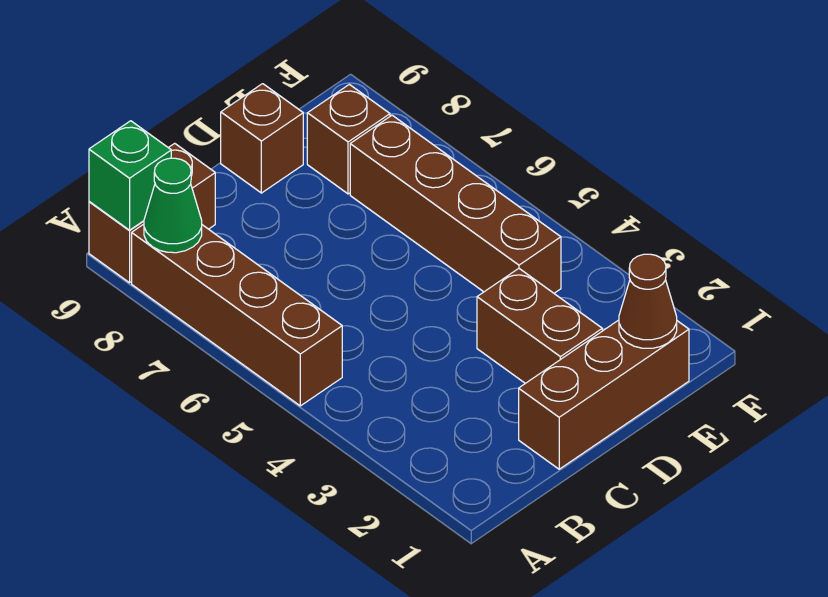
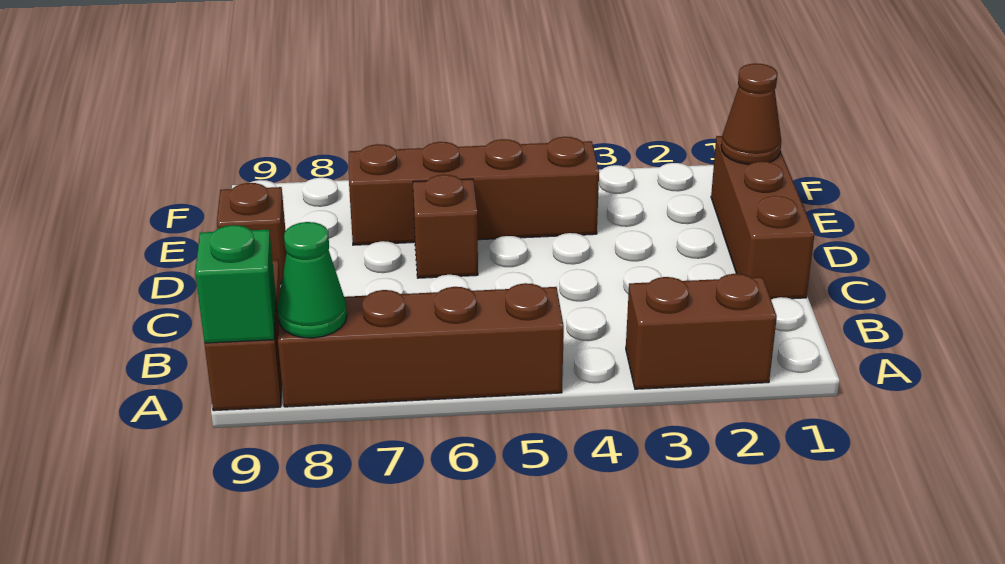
brown 1x2 brick [477,269,602,383] -> brown 1x2 brick moved to [626,274,777,389]
brown 1x1 brick [307,84,390,194] -> brown 1x1 brick moved to [413,175,478,278]

